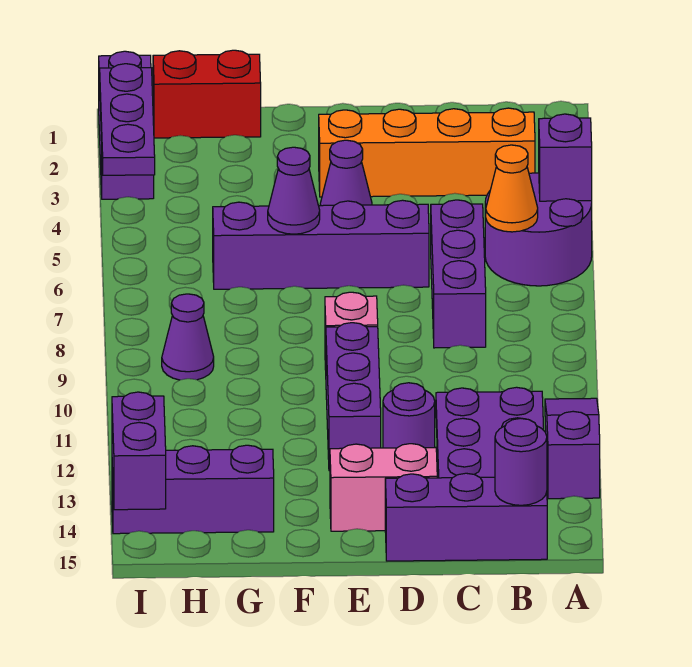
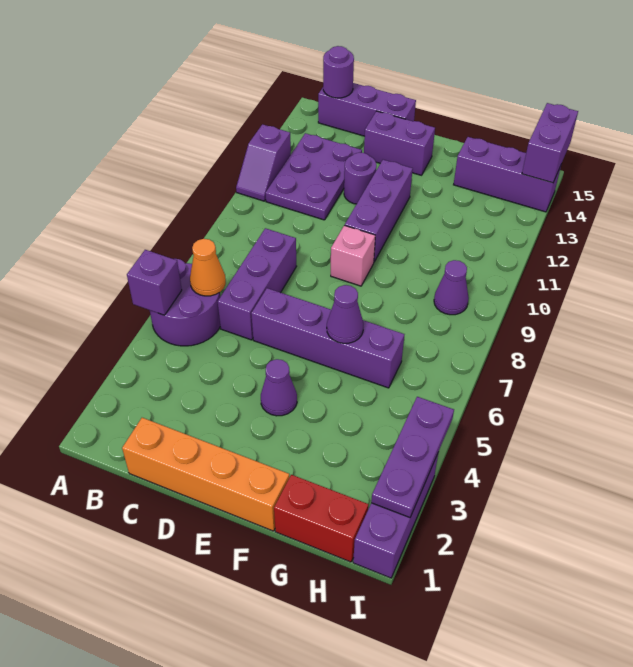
purple 1x3 slope [545,398,600,499] -> purple 1x2 slope [236,124,291,201]
orange 1x4 brick [319,108,535,197] -> orange 1x4 brick moved to [122,418,289,531]
pink 1x2 brick [330,444,437,531] -> purple 1x2 brick [364,111,435,175]

